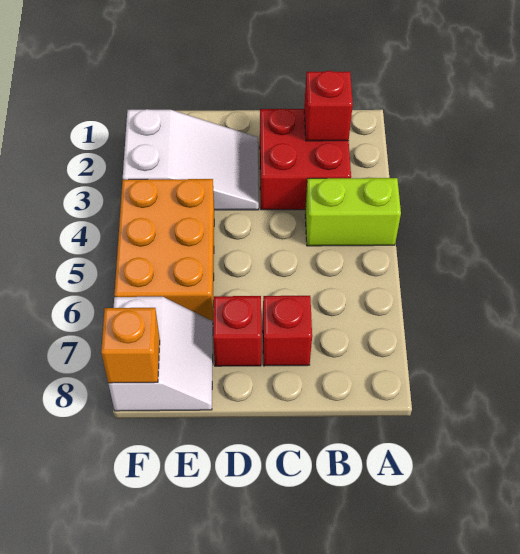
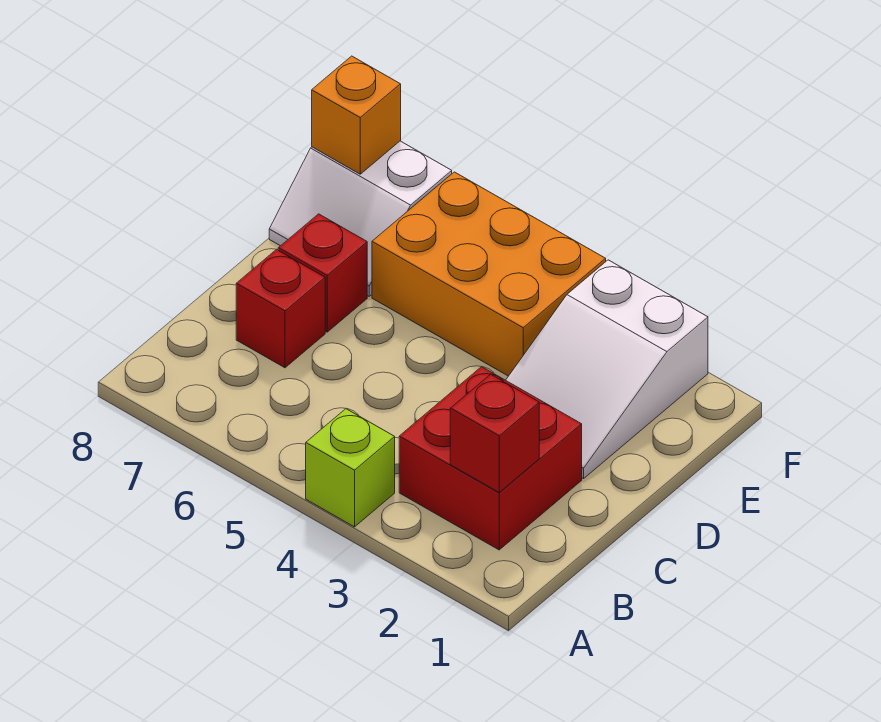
lime 1x2 brick [305,178,401,246] -> lime 1x1 brick [306,409,395,527]

